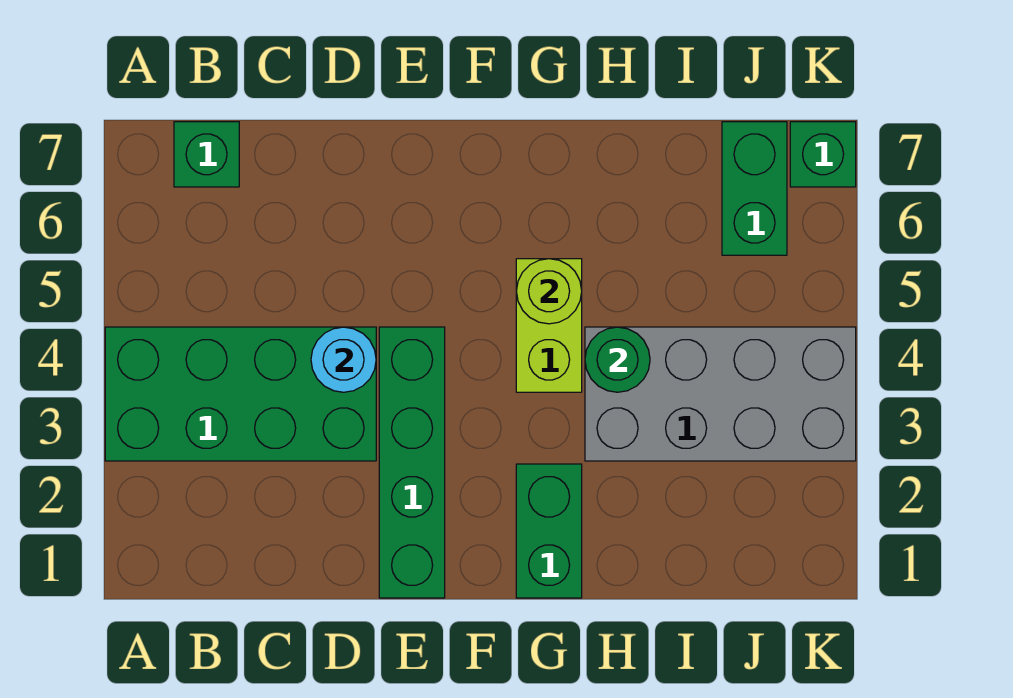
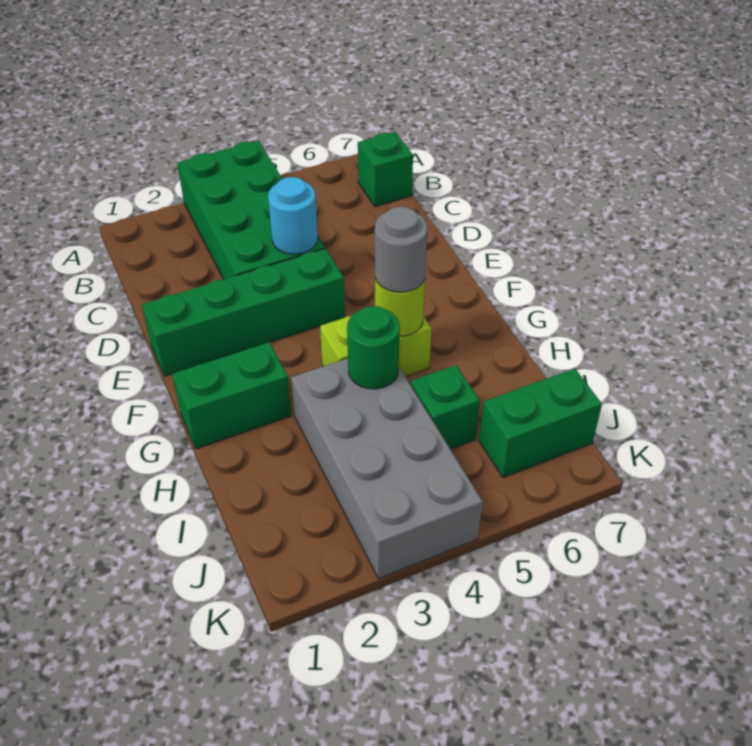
none -> grey 1x1 round brick [375,207,427,292]
green 1x1 brick [790,122,856,187] -> green 1x1 brick moved to [411,365,480,449]

